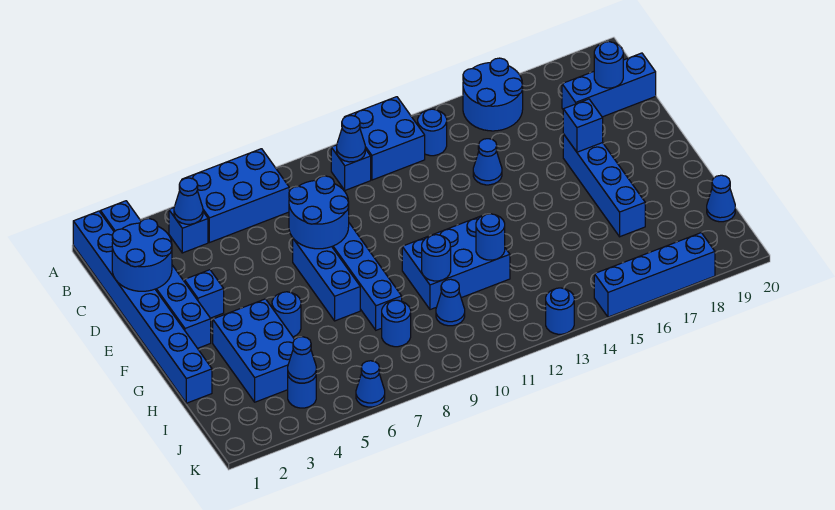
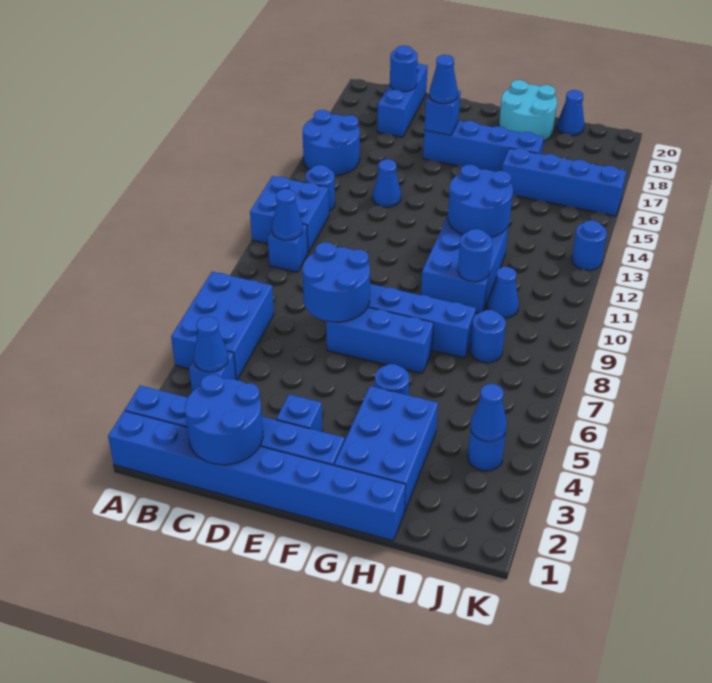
blue 2x3 brick [213,299,295,402] -> blue 2x3 brick turned to [334,386,438,510]
none -> cyan 2x2 round brick [499,80,557,141]
blue 1x1 round brick [476,214,505,260] -> blue 2x2 round brick [448,165,513,237]
blue 1x1 cone [356,361,385,407] -> blue 1x1 cone moved to [429,55,458,104]
blue 1x4 brick [594,233,715,317] -> blue 1x4 brick turned to [502,148,626,216]

